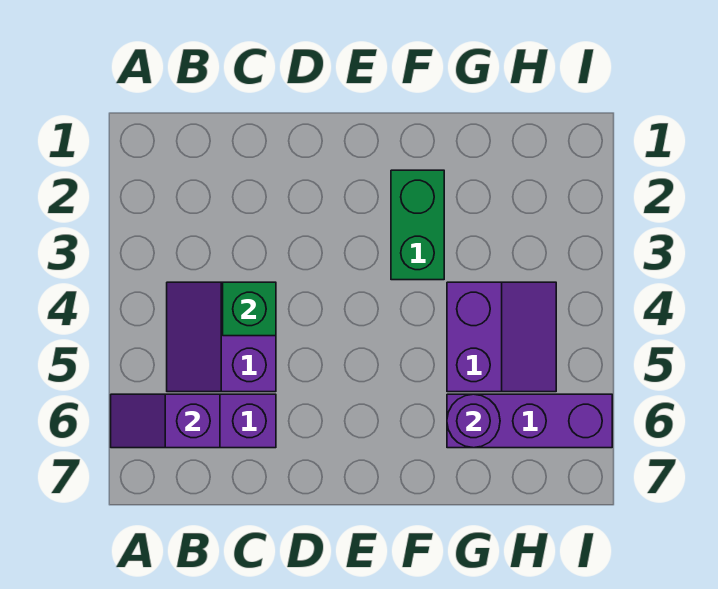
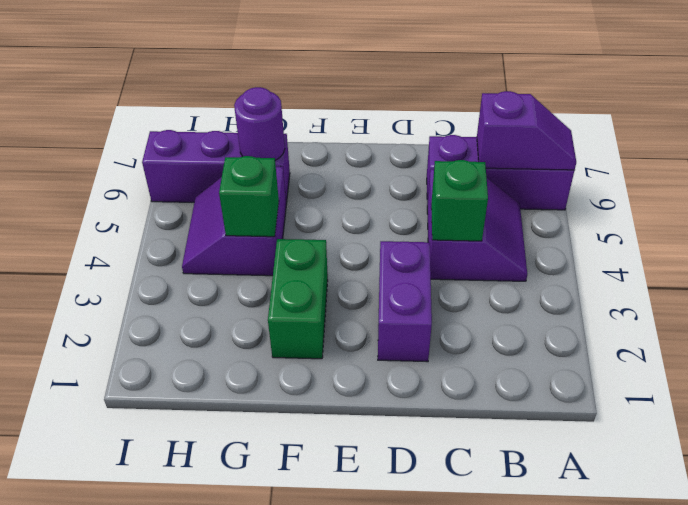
none -> purple 1x2 brick [378,241,432,362]
none -> green 1x1 brick [219,156,279,237]

